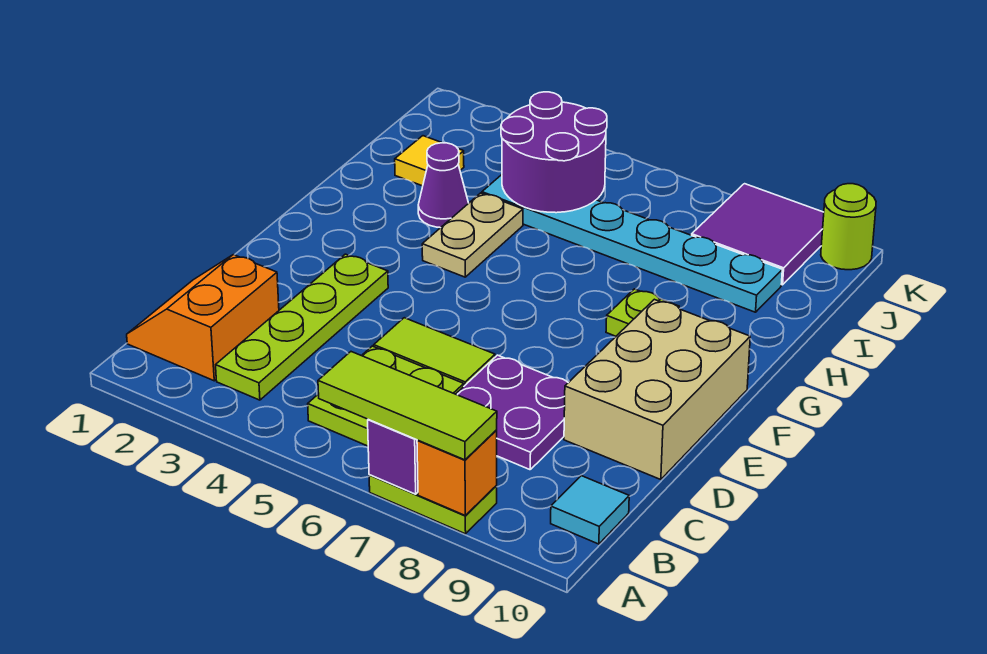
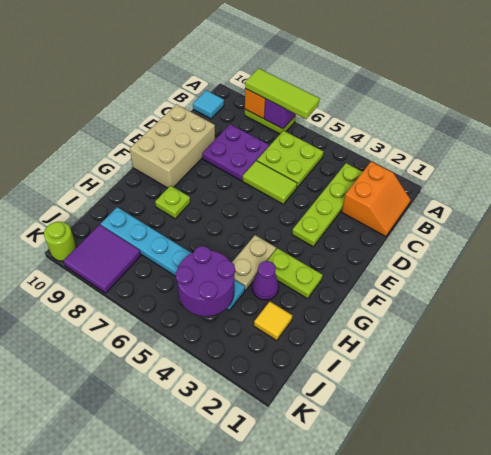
none -> lime 1x2 plate [267,248,323,299]

